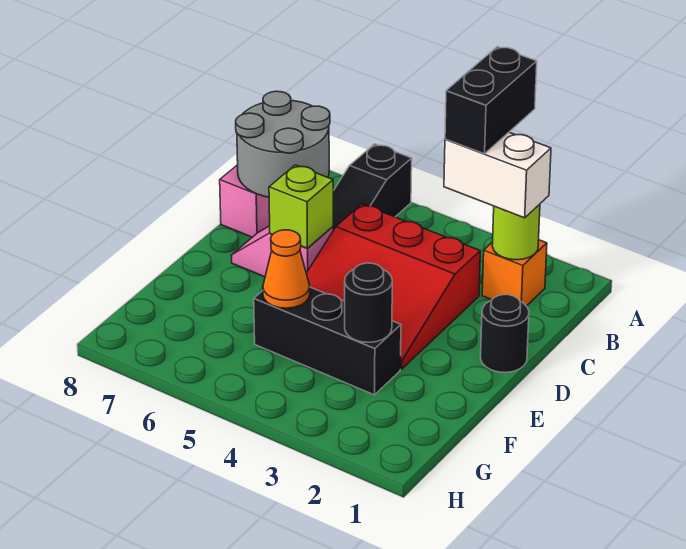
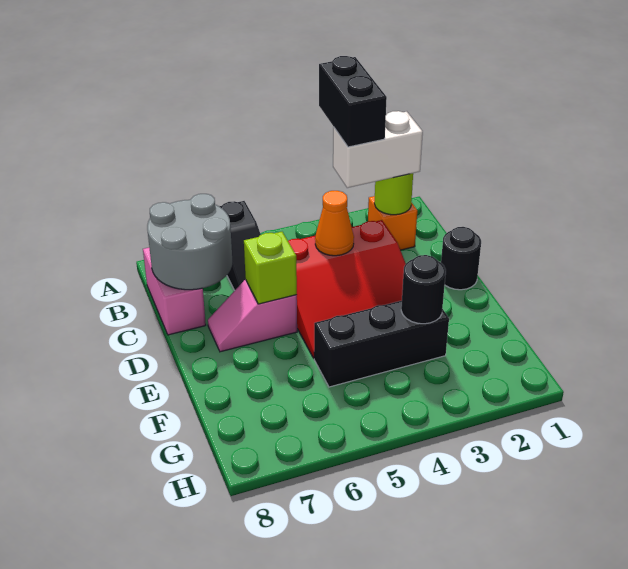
orange 1x1 cone [263,230,310,308] -> orange 1x1 cone moved to [315,191,354,256]

